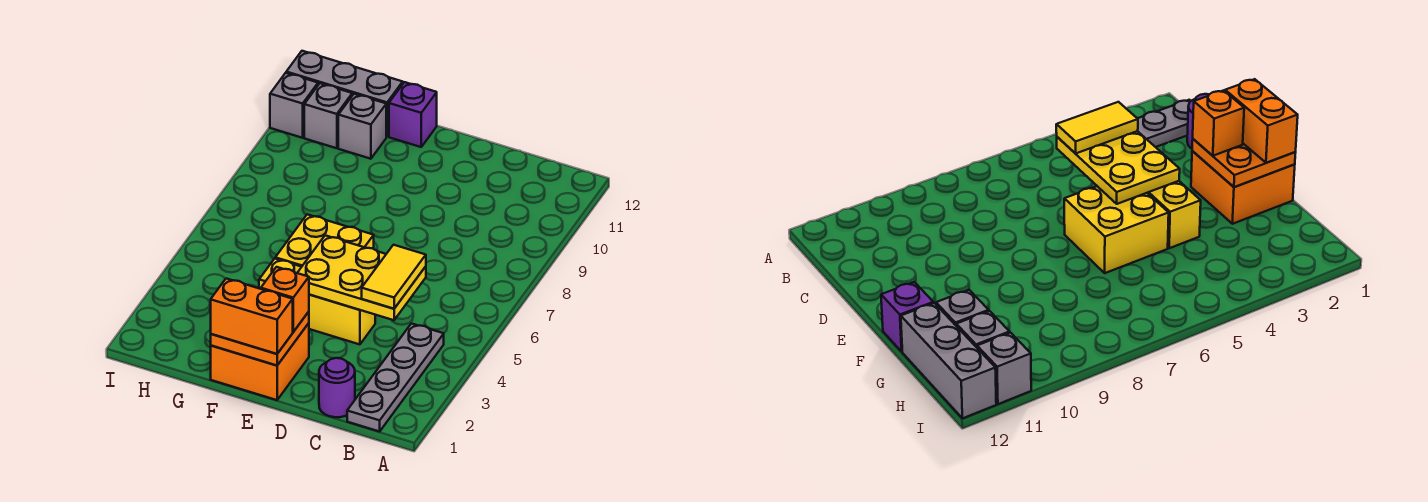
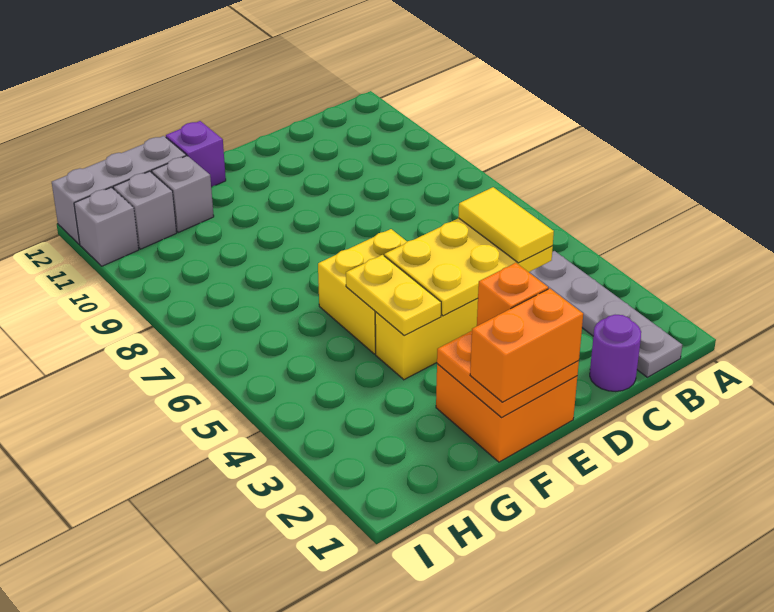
none -> yellow 1x2 plate [346,255,441,335]

